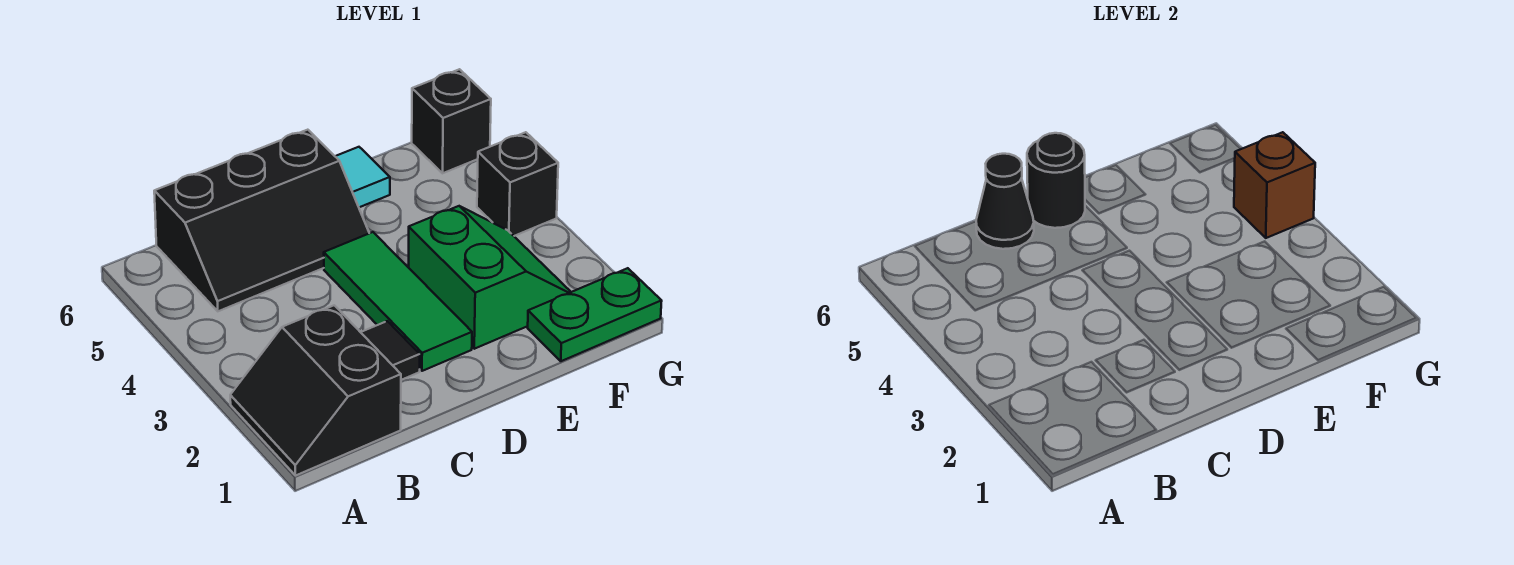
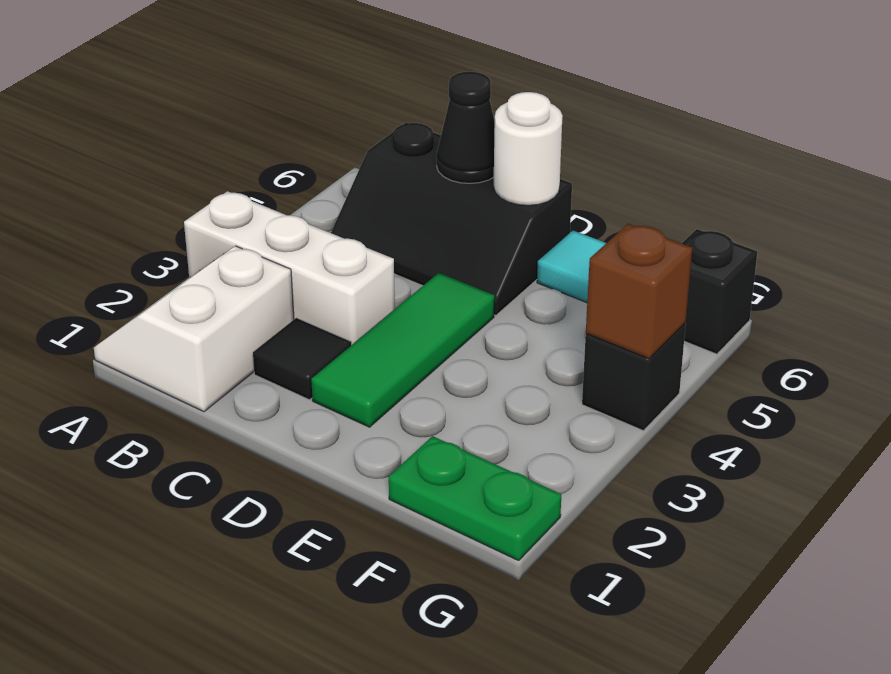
black 2x2 slope [230,305,401,476] -> white 2x2 slope [94,246,294,412]
none -> white 1x3 brick [184,191,395,344]
black 1x1 round brick [1027,133,1085,228] -> white 1x1 round brick [493,92,563,205]
green 2x2 slope [409,206,571,349] -> none

